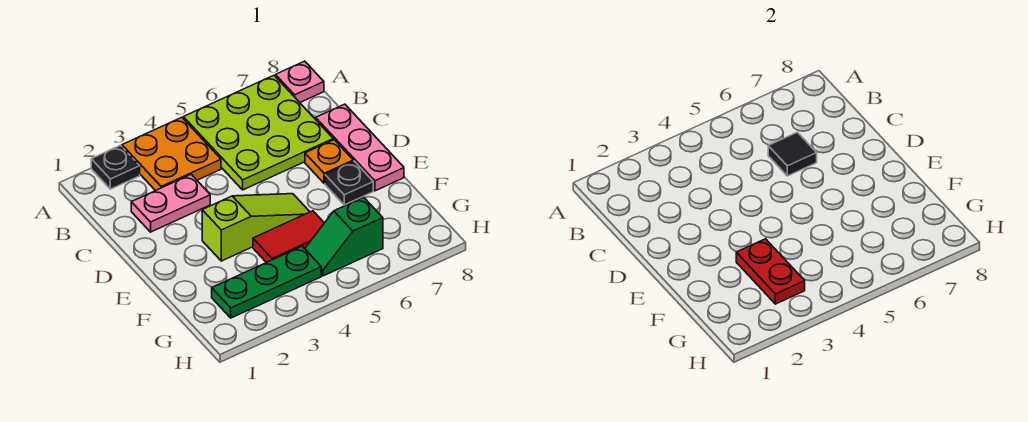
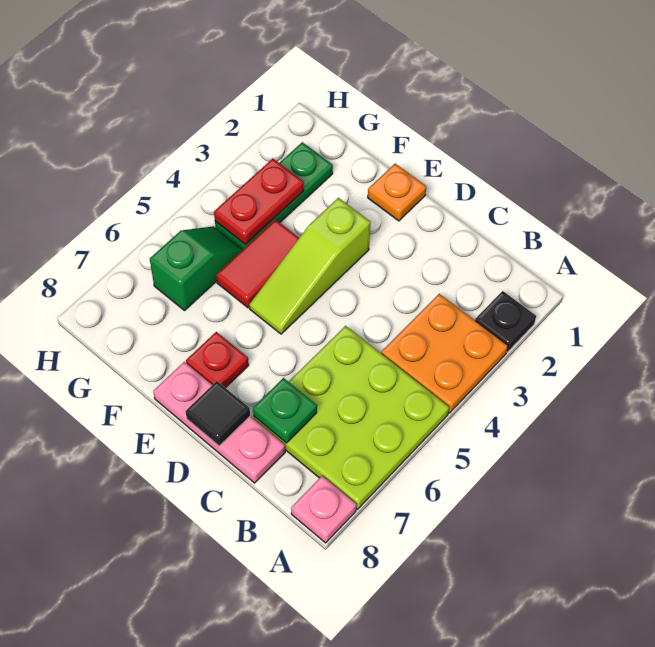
pink 1x2 plate [131,174,210,232] -> none
black 1x1 tile [768,132,817,176] -> black 1x1 tile moved to [186,381,250,446]
none -> green 1x1 plate [253,378,317,443]
orange 1x1 plate [305,140,353,183] -> orange 1x1 plate moved to [368,164,426,221]
black 1x1 plate [325,161,373,205] -> red 1x1 plate [186,332,249,388]
red 1x2 plate [736,239,805,304] -> red 1x2 plate turned to [214,159,304,245]

